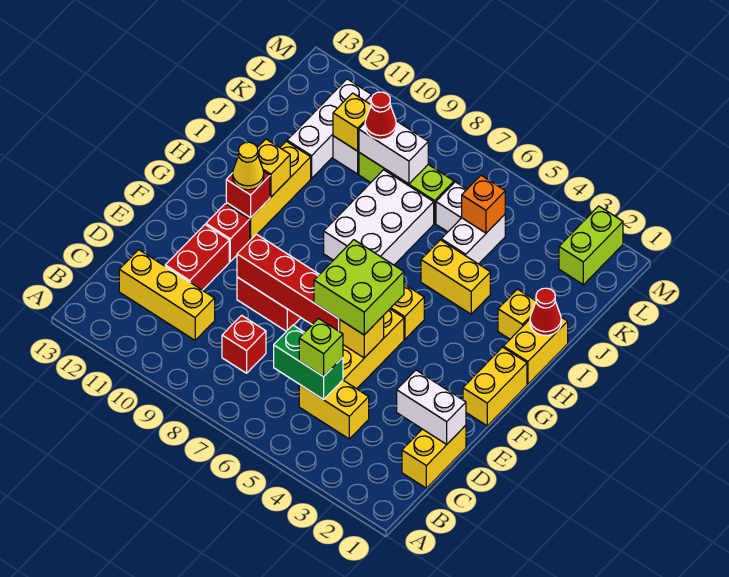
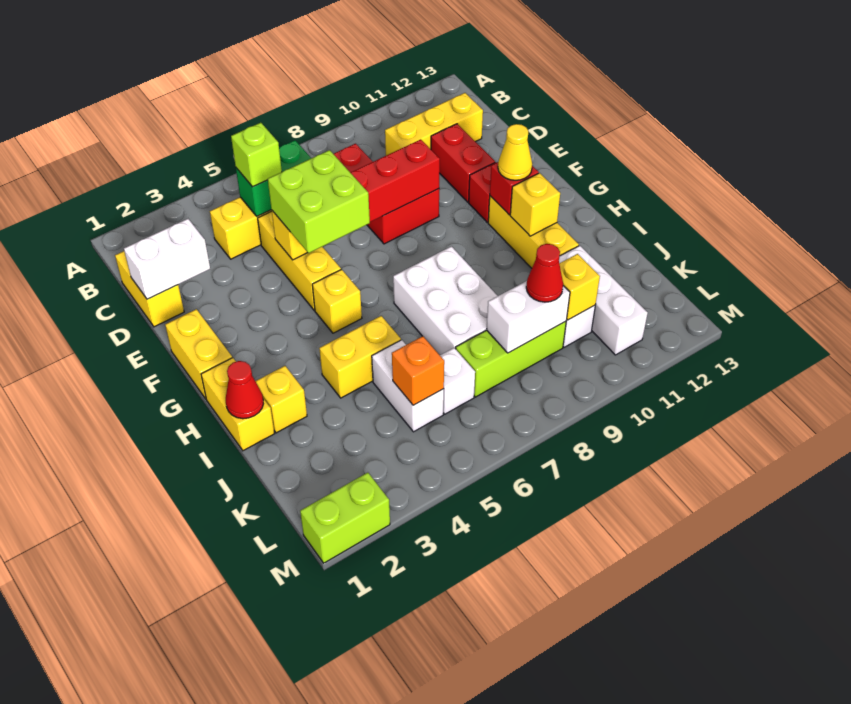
lime 1x2 brick [559,206,623,285] -> lime 1x2 brick turned to [300,473,390,563]

